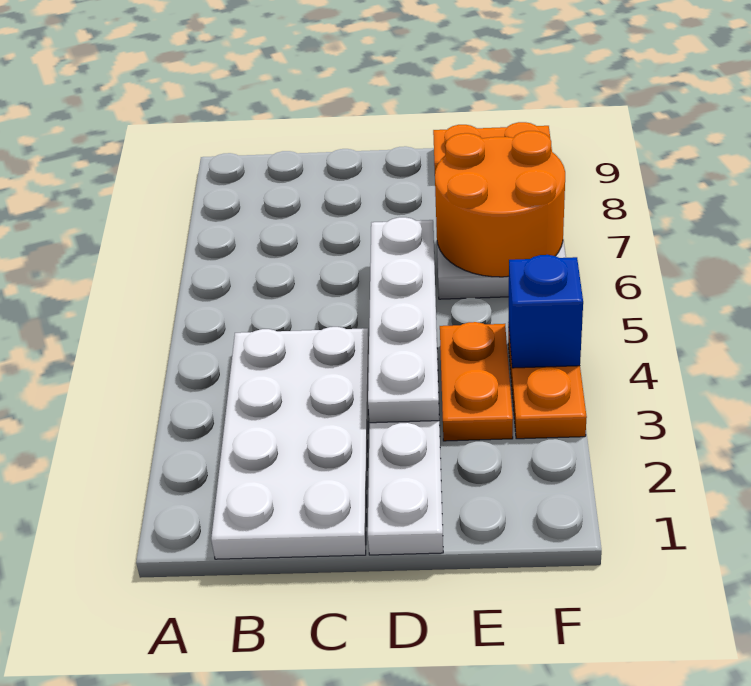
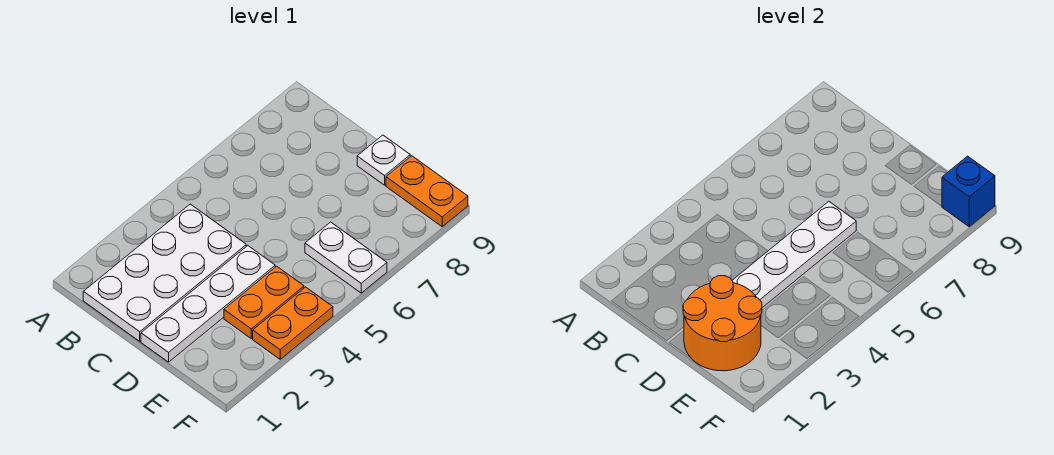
none -> white 1x1 plate [357,135,410,185]
orange 2x2 round brick [435,131,565,277] -> orange 2x2 round brick moved to [683,276,762,371]
blue 1x1 brick [508,255,583,368] -> blue 1x1 brick moved to [942,156,995,227]

